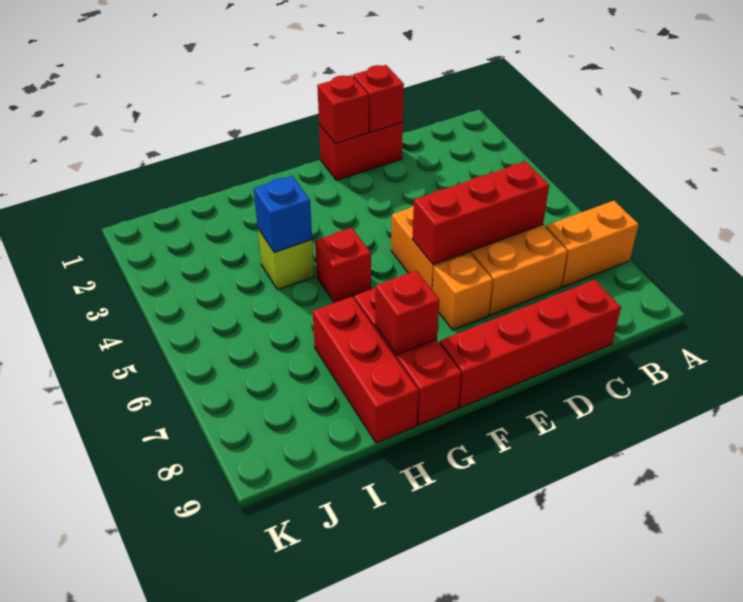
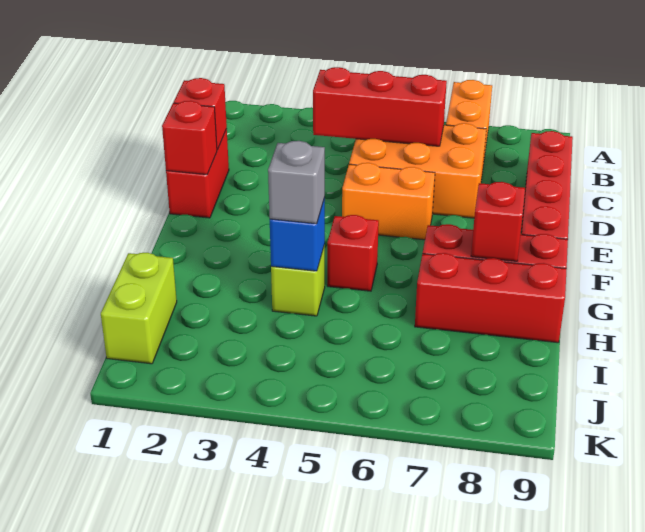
red 1x3 brick [412,162,549,265] -> red 1x3 brick turned to [313,67,447,146]
orange 1x1 brick [433,253,493,330] -> none
none -> grey 1x1 brick [268,141,325,224]
none -> lime 1x2 brick [101,253,177,364]

